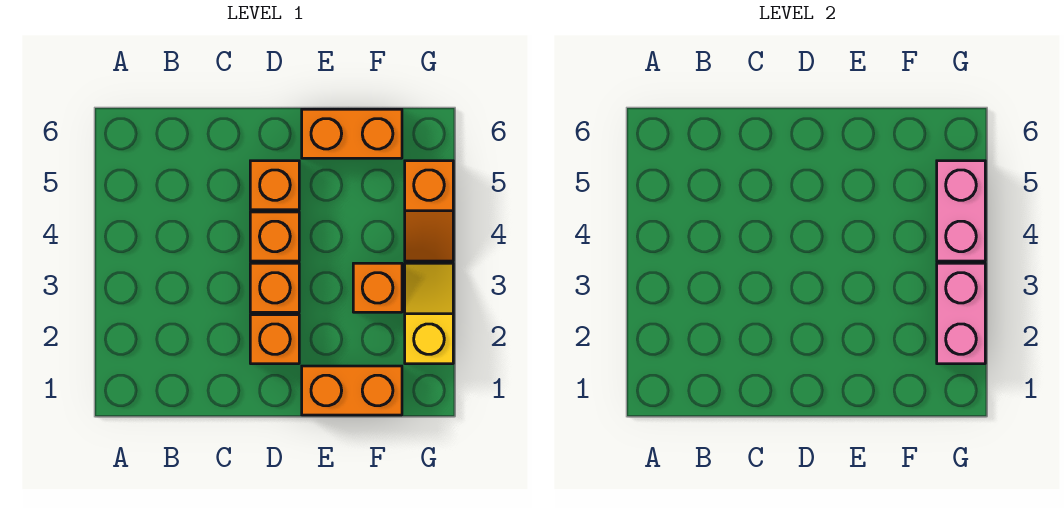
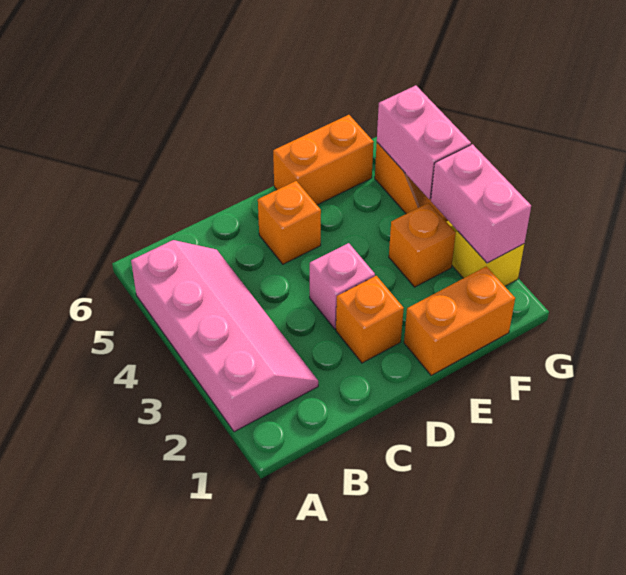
none -> pink 2x4 slope [131,240,318,432]
orange 1x1 brick [250,263,299,312] -> pink 1x1 brick [310,243,375,329]
orange 1x1 brick [250,212,299,261] -> none

